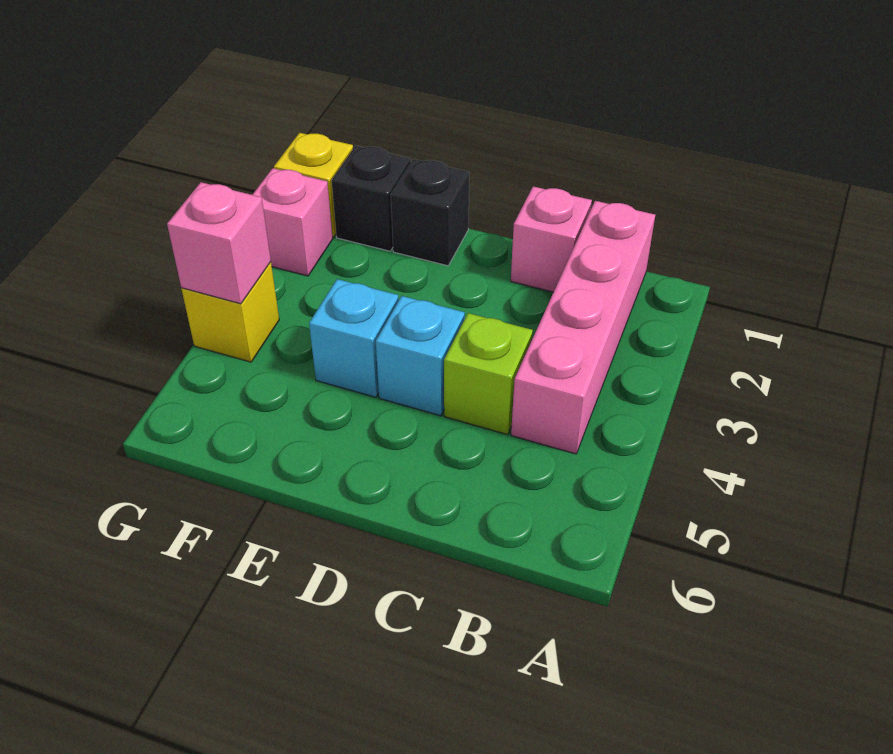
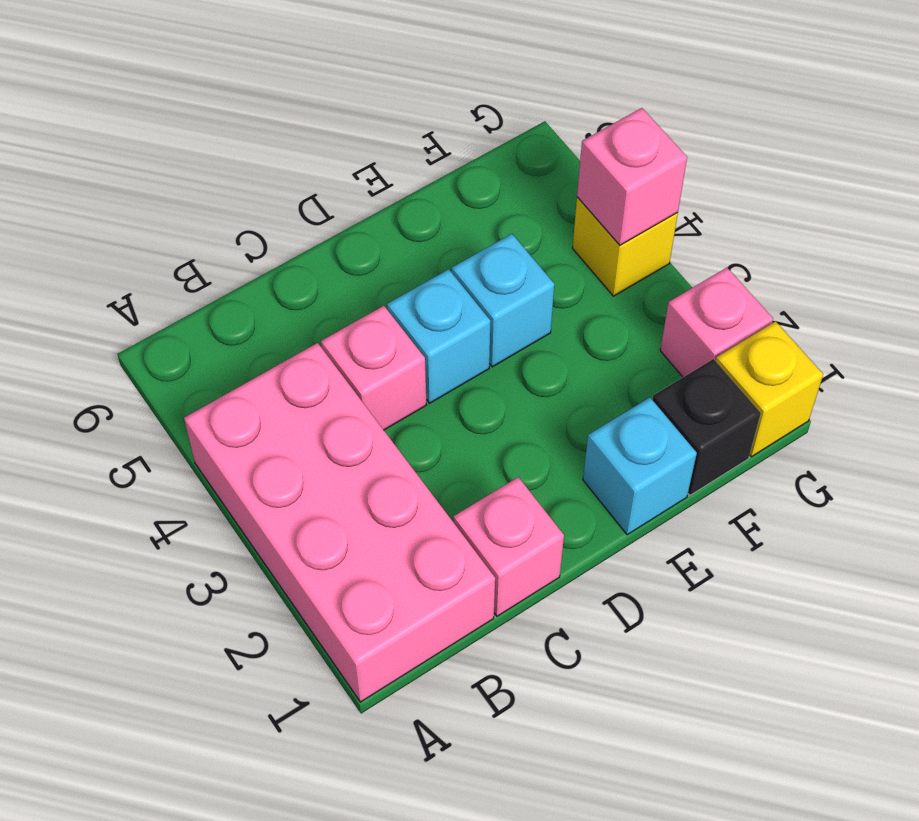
pink 1x4 brick [511,201,655,454] -> pink 2x4 brick [184,343,495,702]
lime 1x1 brick [444,313,533,435] -> pink 1x1 brick [321,306,426,430]
black 1x1 brick [391,159,469,266] -> cyan 1x1 brick [583,398,697,535]

